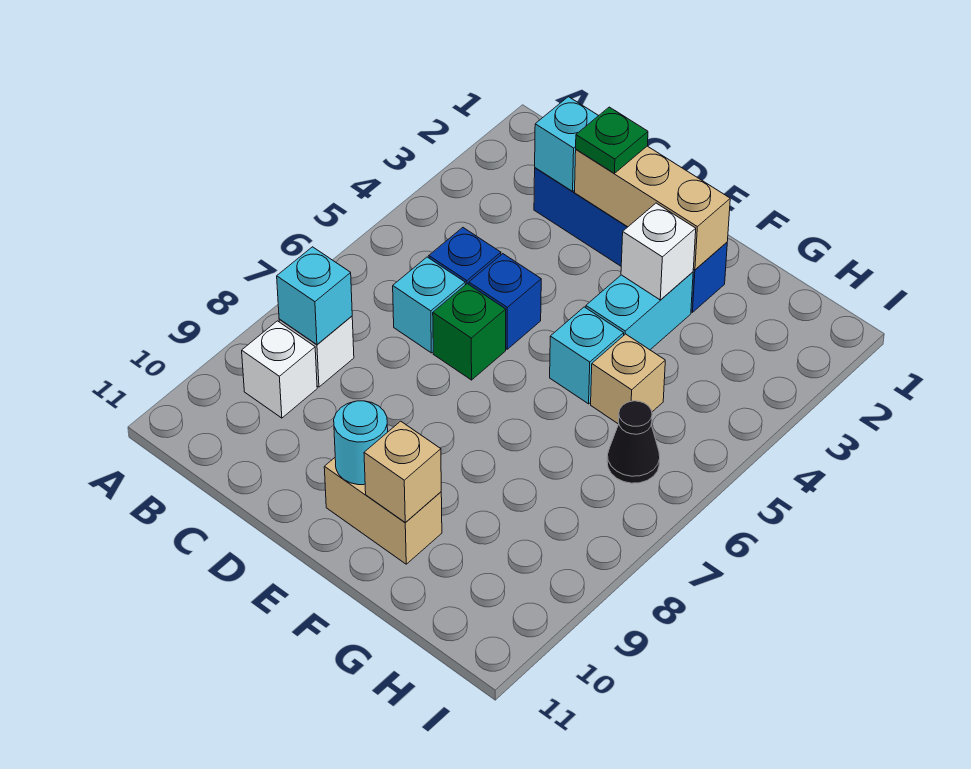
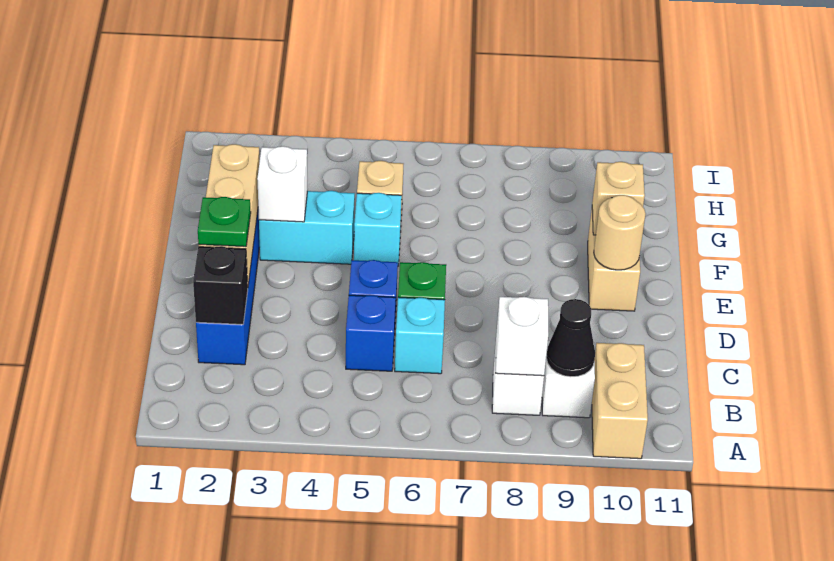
none -> tan 1x2 brick [592,343,648,459]
cyan 1x1 brick [277,247,352,344] -> white 1x1 brick [496,297,548,376]
cyan 1x1 brick [535,97,598,191] -> black 1x1 brick [193,246,248,324]
cyan 1x1 round brick [334,401,388,485] -> tan 1x1 round brick [594,195,646,270]
black 1x1 cone [607,401,660,483] -> black 1x1 cone moved to [546,299,595,377]

